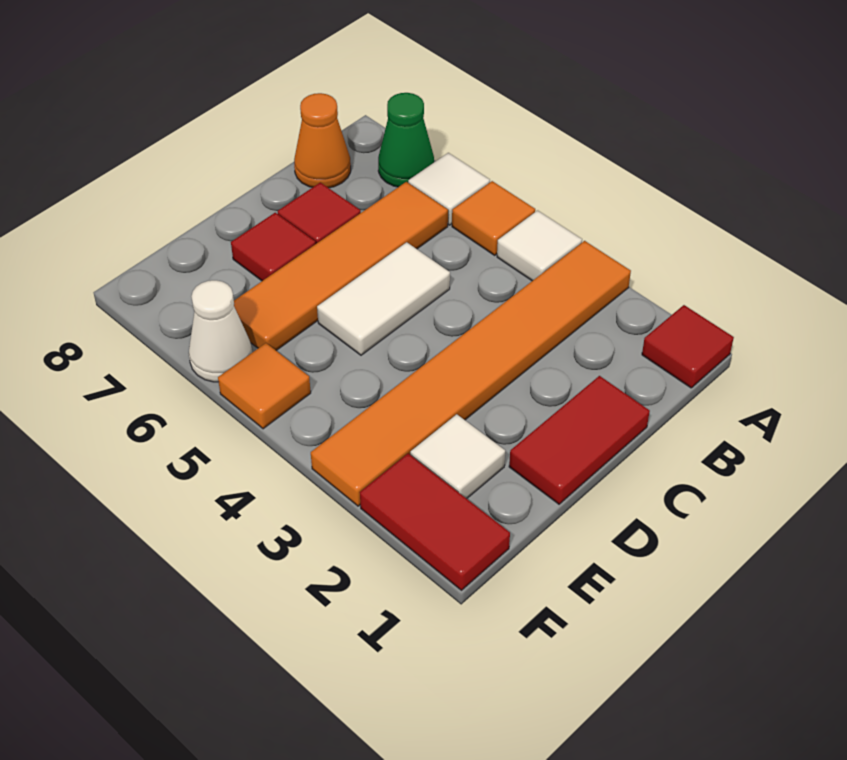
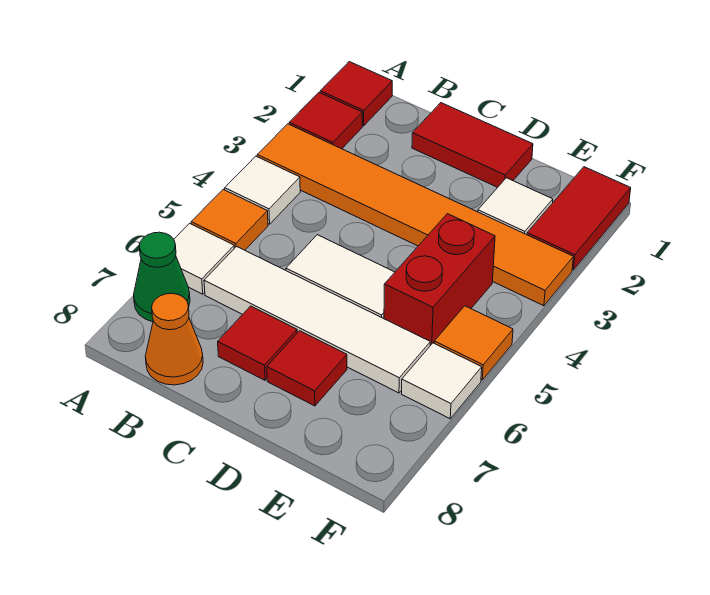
none -> red 1x1 tile [289,93,362,149]
orange 1x4 tile [234,182,448,350] -> white 1x4 tile [204,247,430,393]
none -> red 1x2 brick [384,214,495,346]
white 1x1 cone [189,280,252,382] -> white 1x1 tile [402,343,482,419]

